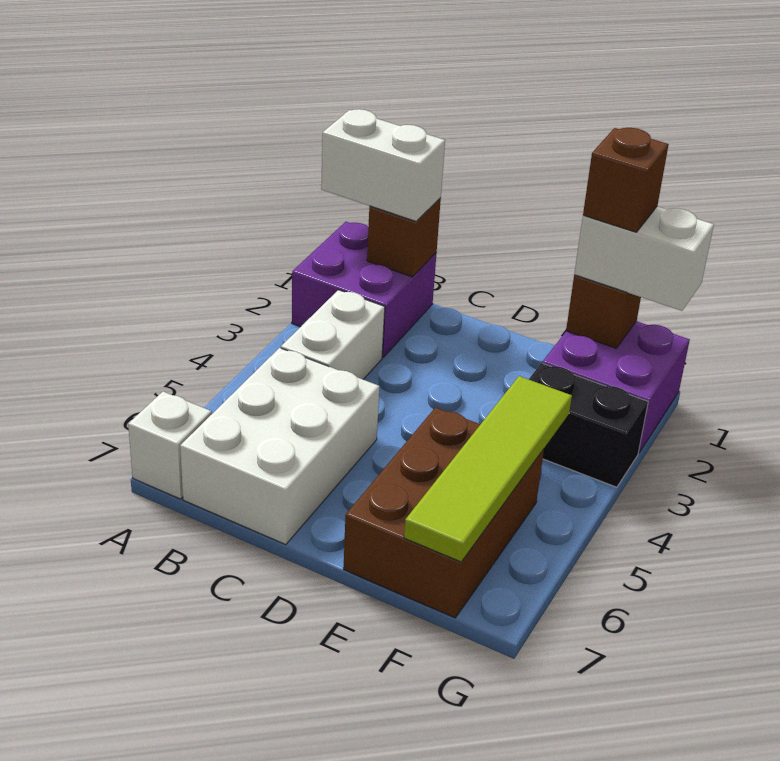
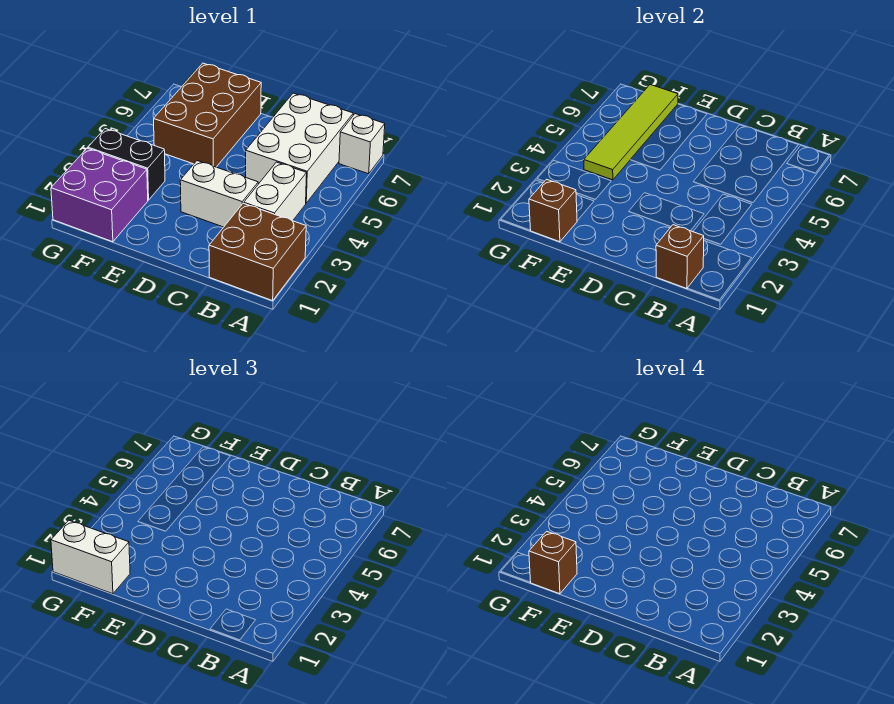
purple 2x2 brick [292,222,436,357] -> brown 2x2 brick [209,203,306,301]
white 1x2 brick [321,109,445,221] -> white 1x2 brick moved to [180,161,258,227]

